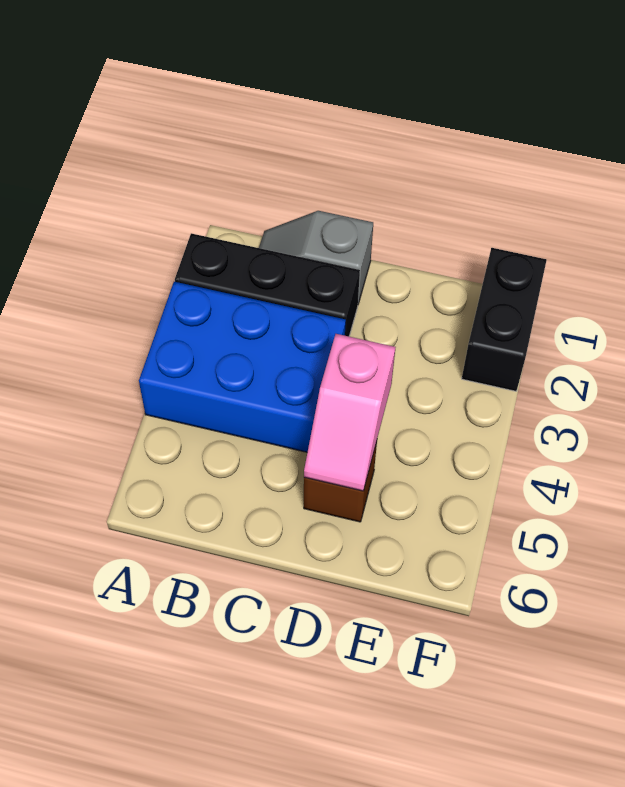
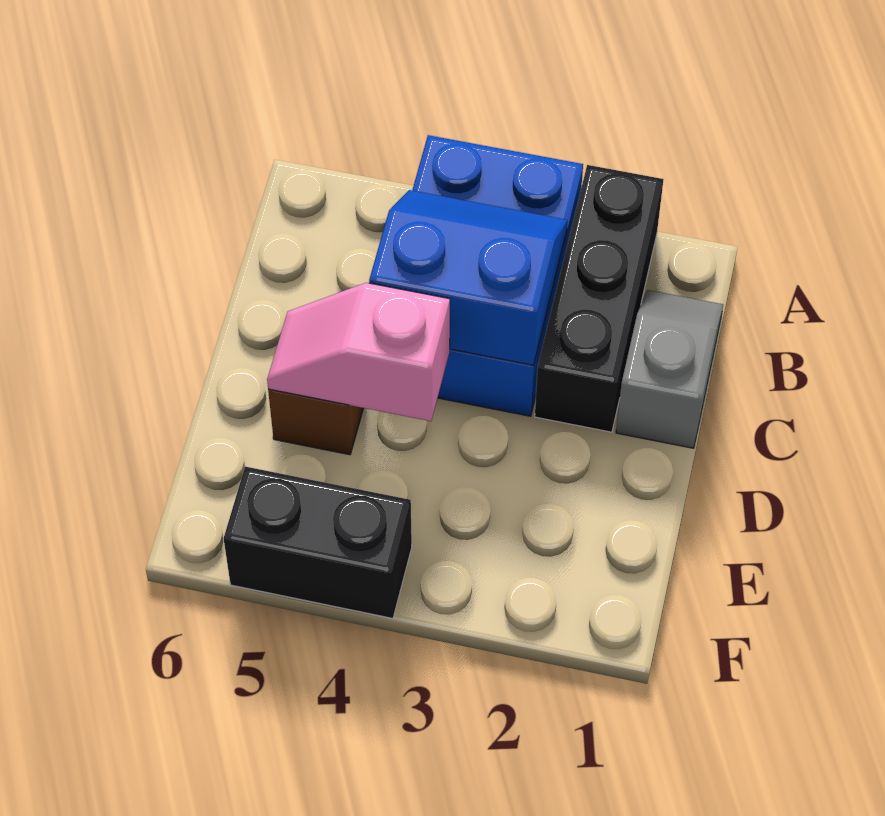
none -> blue 2x2 slope [369,190,568,365]
black 1x2 brick [462,248,547,391] -> black 1x2 brick moved to [224,467,412,618]

